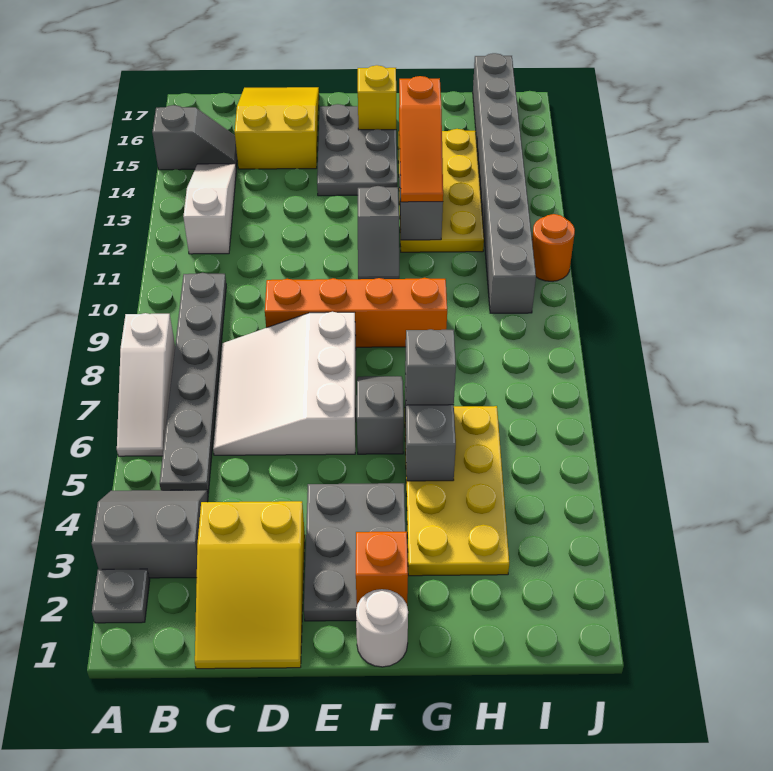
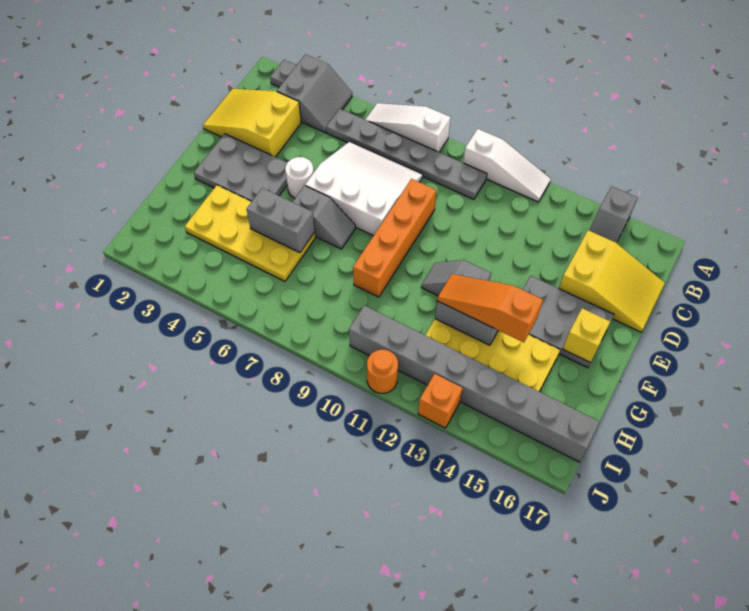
white 1x3 slope [183,164,236,254] -> white 1x3 slope moved to [463,129,551,202]
white 1x1 round brick [356,589,408,667] -> white 1x1 round brick moved to [285,157,314,198]
orange 1x1 brick [356,532,408,604] -> orange 1x1 brick moved to [418,374,462,428]
grey 1x1 brick [405,329,456,405] -> none

